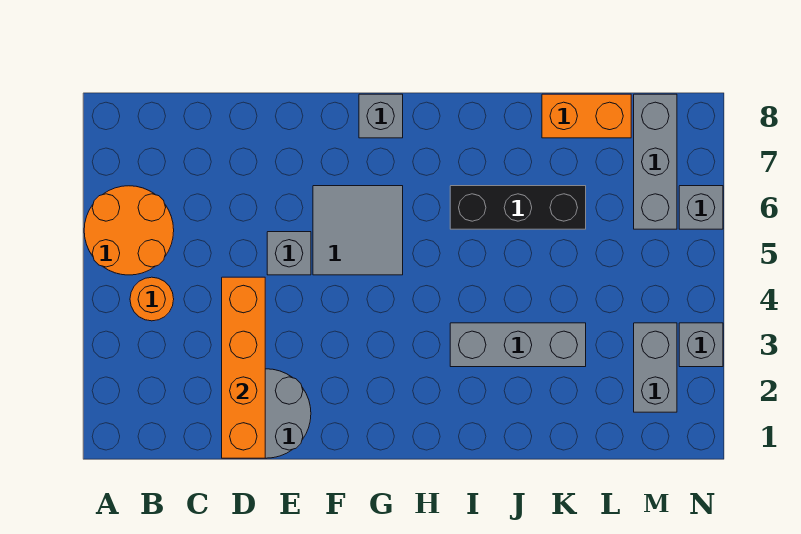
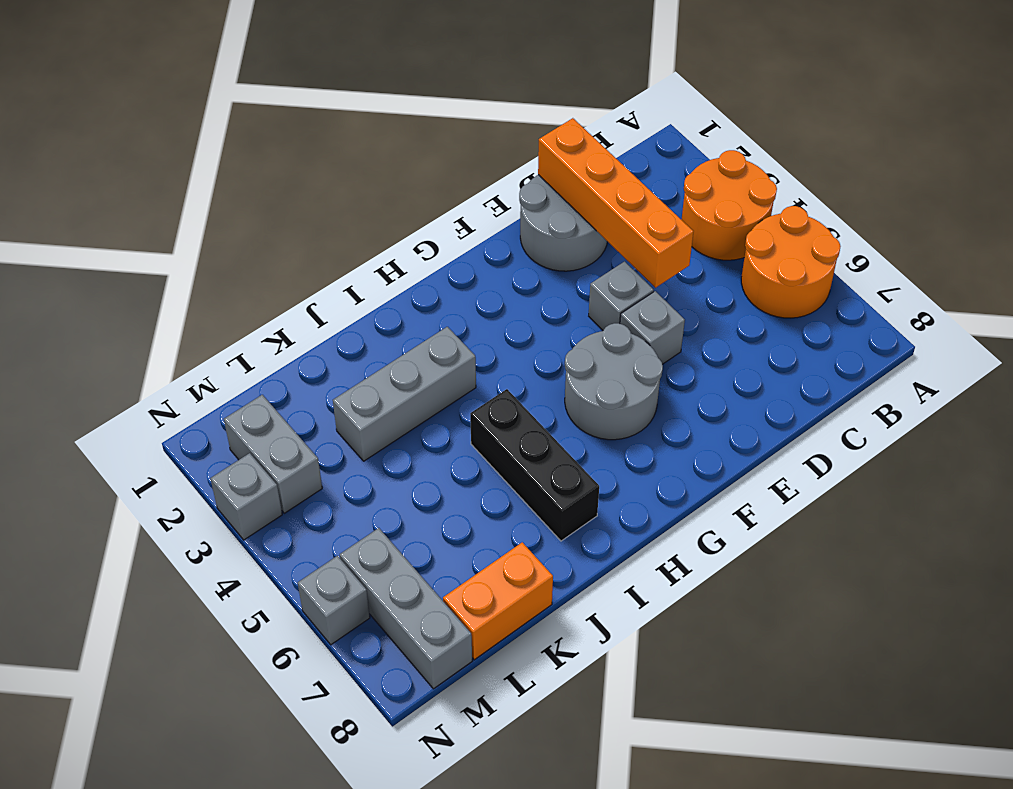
orange 1x1 round brick [130,277,174,321] -> orange 2x2 round brick [682,150,777,260]
grey 2x2 tile [313,186,403,275] -> grey 2x2 round brick [565,323,663,440]
grey 1x1 brick [359,94,403,138] -> grey 1x1 brick moved to [589,261,654,330]
black 1x3 brick [450,186,586,229] -> black 1x3 brick turned to [470,389,599,541]

